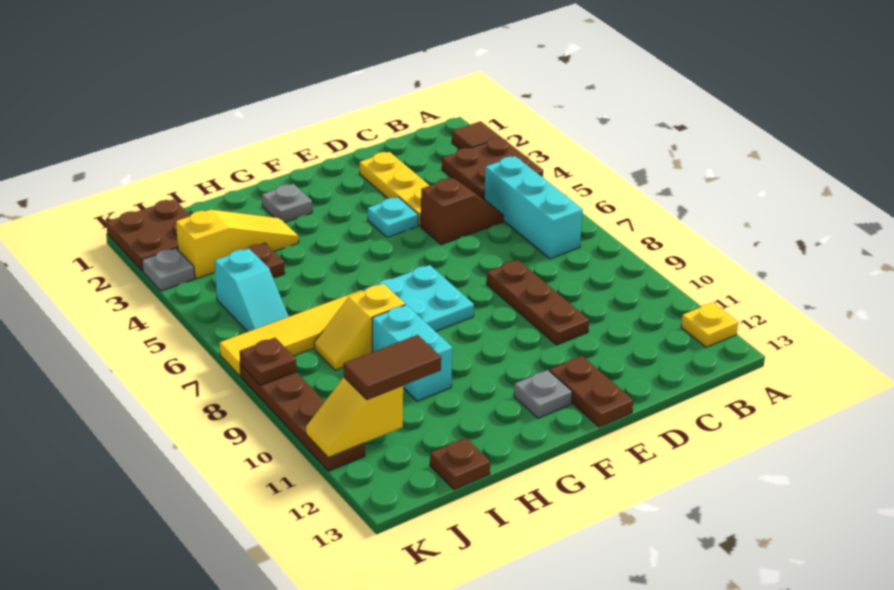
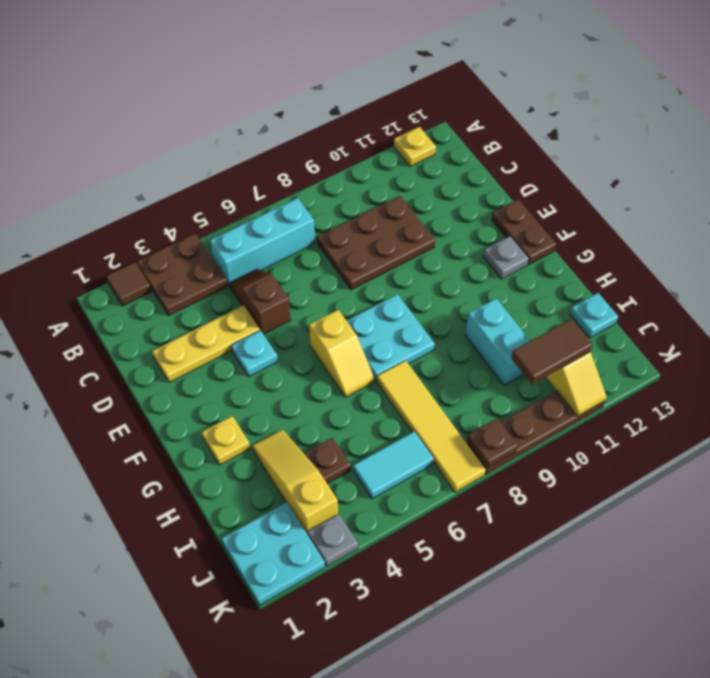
brown 1x3 plate [487,260,589,345] -> brown 2x3 plate [317,196,435,290]
brown 1x2 plate [549,356,633,427] -> brown 1x2 plate turned to [492,199,556,265]
grey 1x1 plate [262,184,312,223] -> yellow 1x1 plate [202,416,250,465]
yellow 1x2 slope [314,284,405,370] -> yellow 1x2 slope moved to [309,310,375,397]
cyan 1x2 brick [372,305,453,401] -> cyan 1x2 brick turned to [465,298,530,385]
brown 1x2 tile [344,335,441,400] -> brown 1x2 tile turned to [511,319,593,384]
brown 1x1 plate [430,438,490,490] -> cyan 1x1 plate [570,293,618,338]
brown 2x2 plate [106,199,191,271] -> cyan 2x2 plate [222,502,325,605]
cyan 1x2 slope [215,249,289,332] -> cyan 1x2 tile [353,431,434,499]

